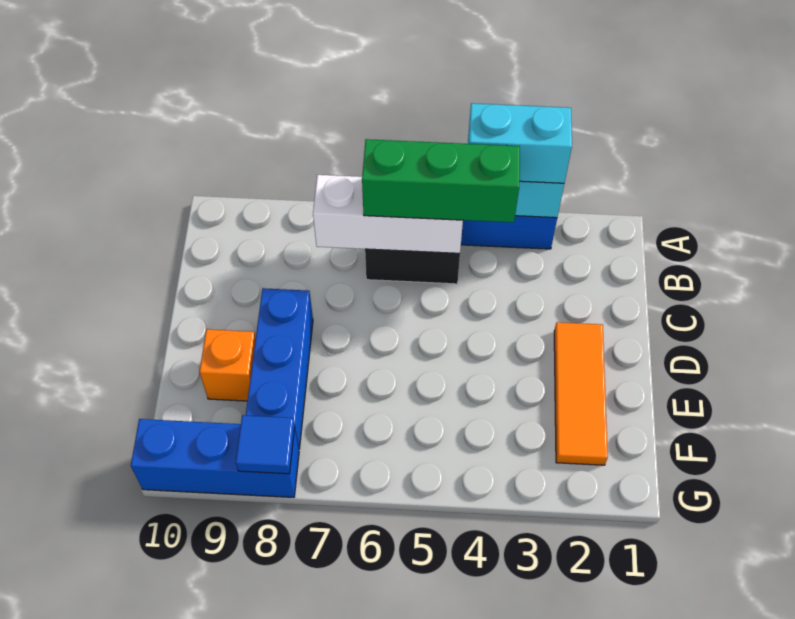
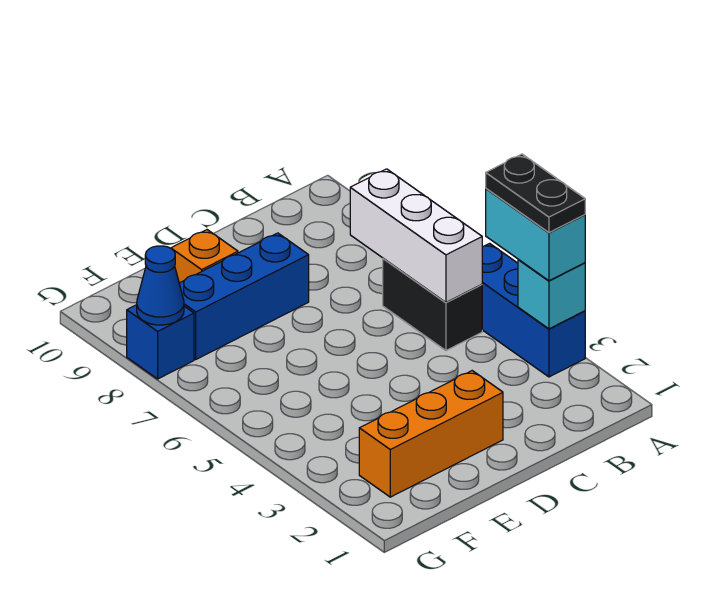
none -> black 1x2 plate [486,154,585,233]
green 1x3 brick [362,139,520,222] -> none
orange 1x3 tile [554,322,608,465] -> orange 1x3 brick [359,371,503,497]
blue 1x3 brick [131,419,299,497] -> blue 1x1 brick [127,305,194,379]
blue 1x1 tile [236,415,295,474] -> blue 1x1 cone [137,246,184,325]

